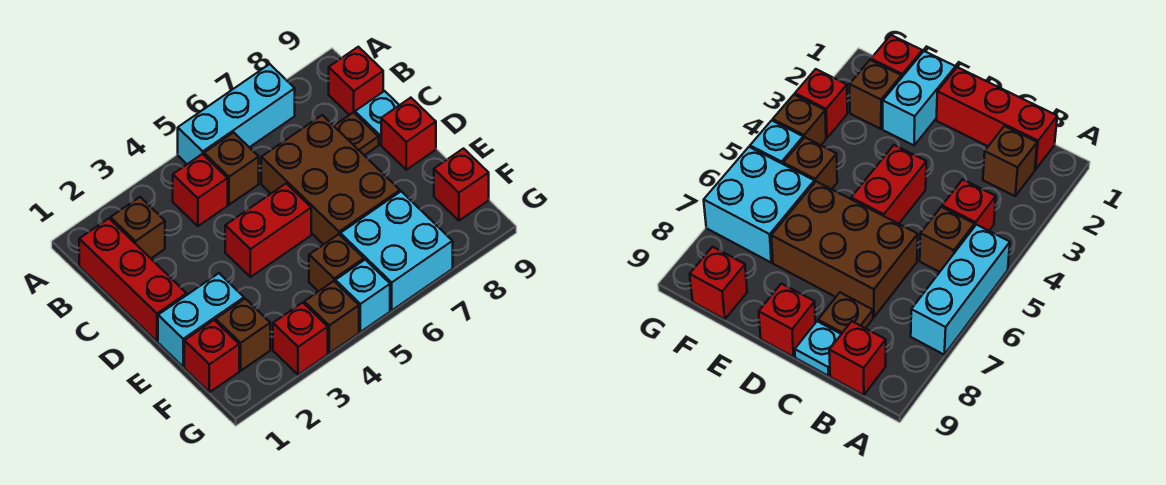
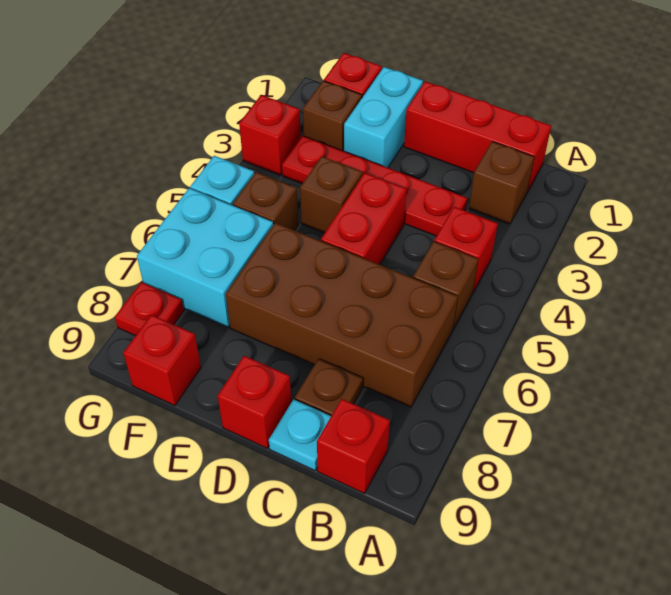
cyan 1x3 brick [178,64,295,164] -> none
none -> red 1x4 plate [282,136,467,236]
brown 2x3 brick [261,115,400,245] -> brown 2x4 brick [226,223,458,407]
brown 1x1 brick [304,281,359,353] -> brown 1x1 brick moved to [300,156,363,233]
none -> red 1x1 plate [115,282,184,336]

